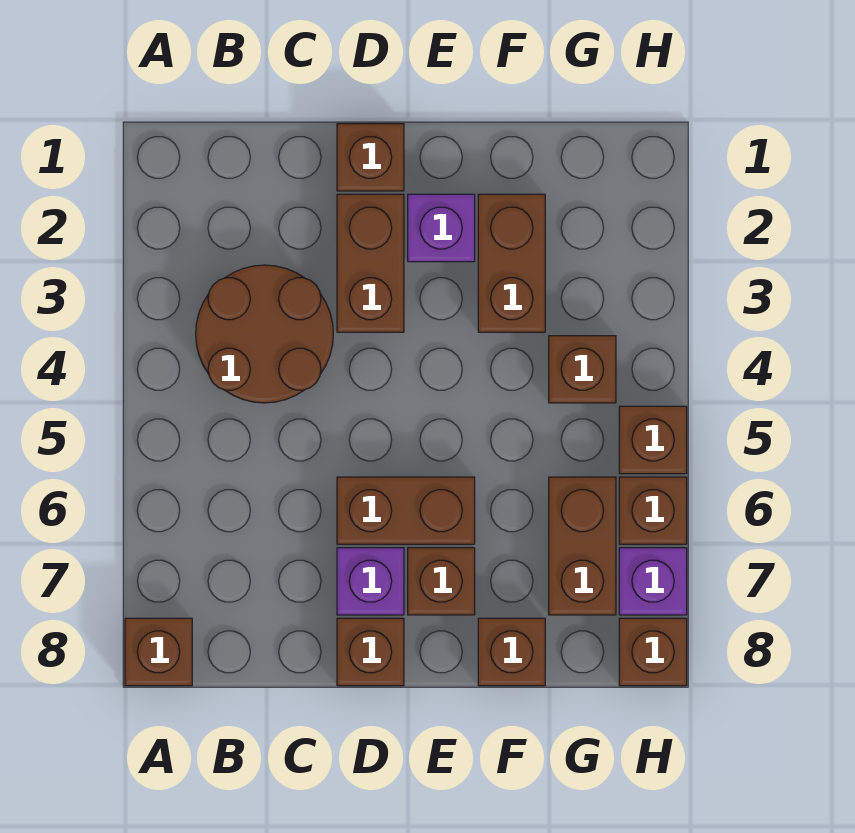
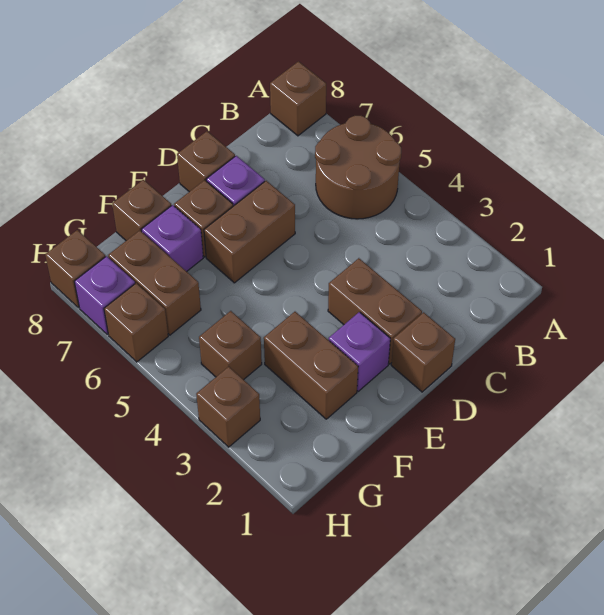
brown 2x2 round brick [196,265,333,403] -> brown 2x2 round brick moved to [315,116,401,219]
none -> purple 1x1 brick [141,205,203,272]
brown 1x1 brick [619,406,687,474] -> brown 1x1 brick moved to [196,367,260,447]

